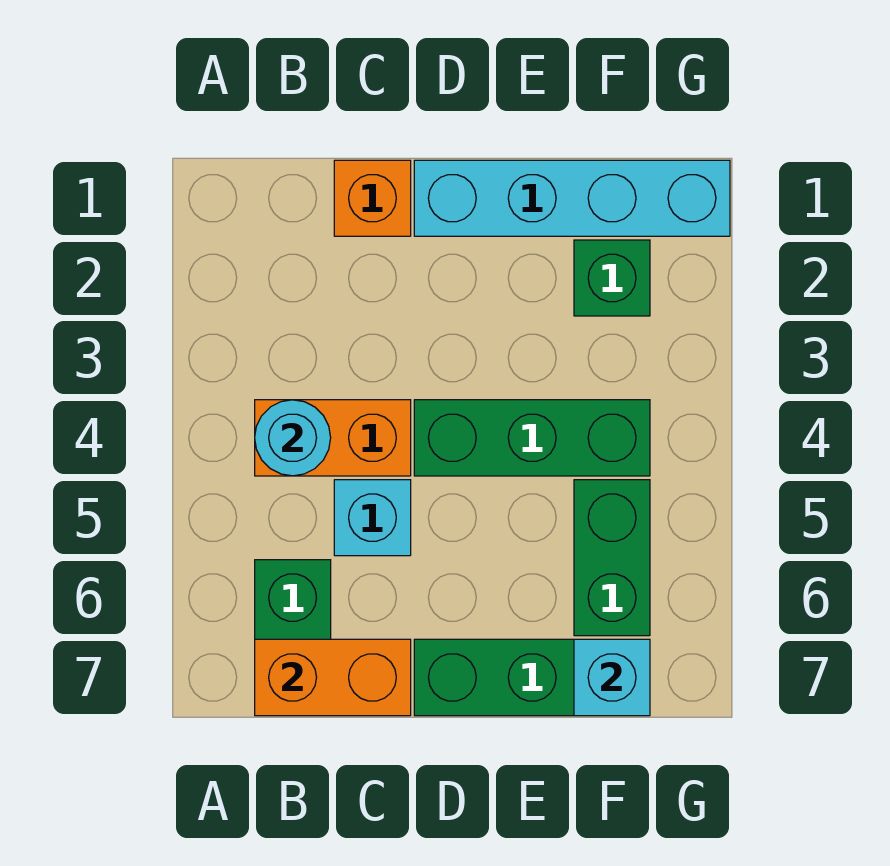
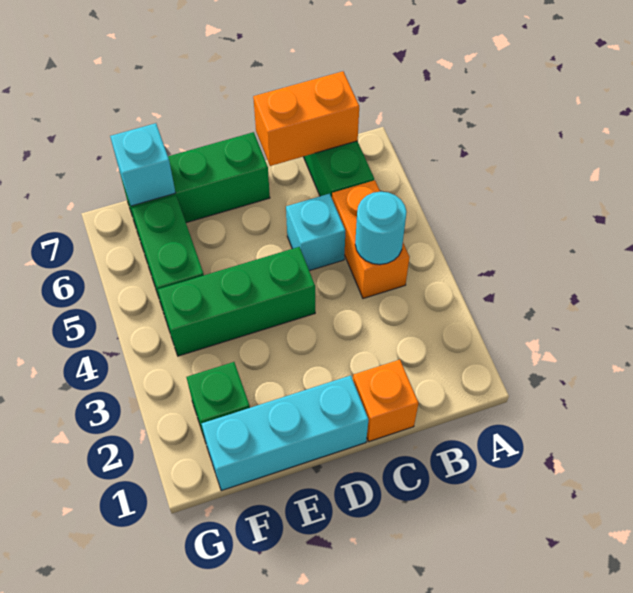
orange 1x2 brick [255,400,411,476] -> orange 1x2 brick turned to [332,180,409,298]
cyan 1x4 brick [414,160,730,236] -> cyan 1x3 brick [202,375,368,491]

